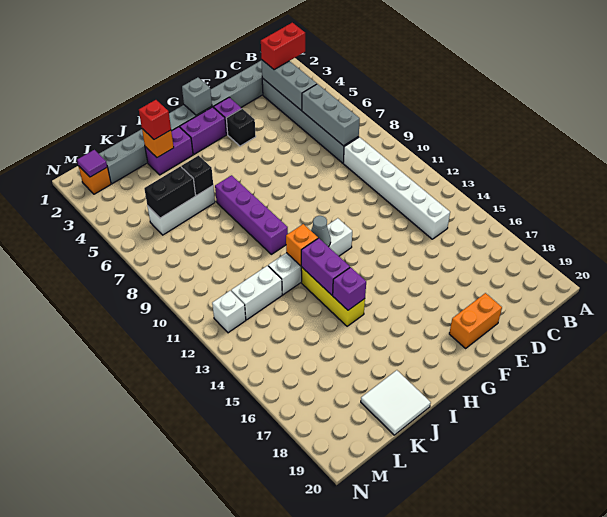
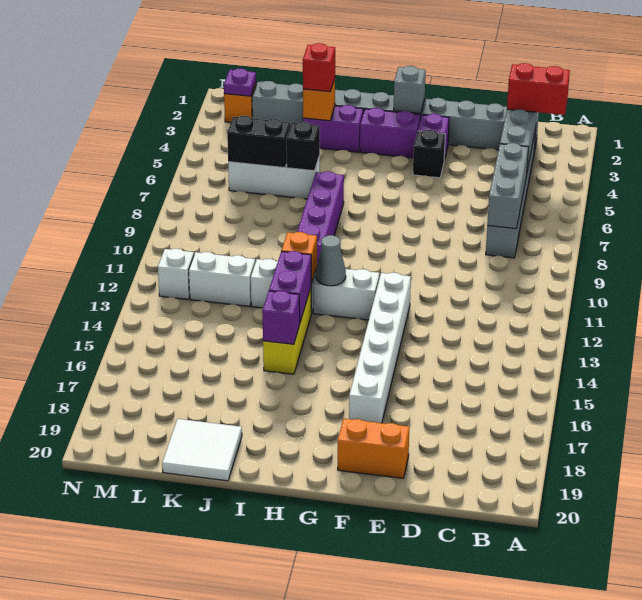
white 1x6 brick [343,137,450,239] -> white 1x6 brick moved to [349,273,411,423]
purple 1x1 tile [77,150,107,177] -> purple 1x1 plate [224,68,256,96]

